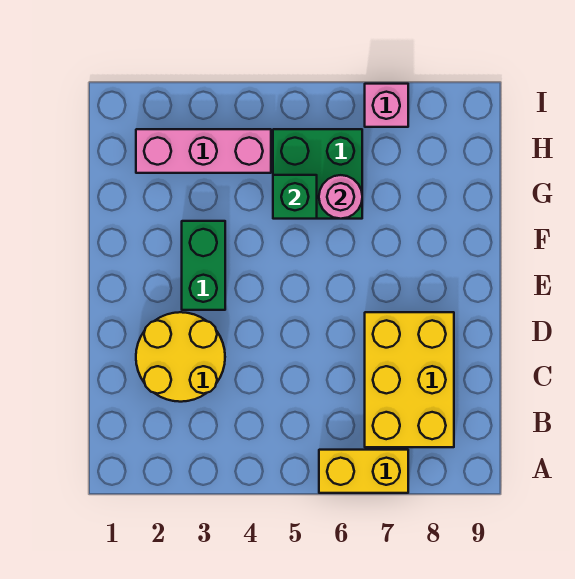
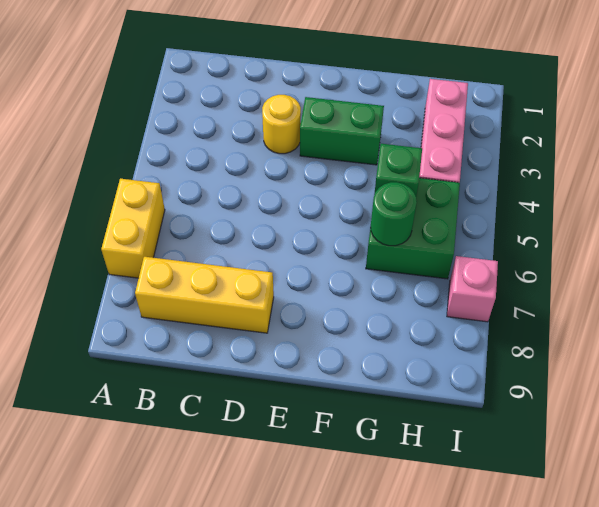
yellow 2x3 brick [365,312,454,447] -> yellow 1x3 brick [135,257,274,333]
yellow 2x2 round brick [136,312,225,402] -> yellow 1x1 round brick [262,95,301,154]
pink 1x1 round brick [319,175,362,219] -> green 1x1 round brick [371,182,417,246]

